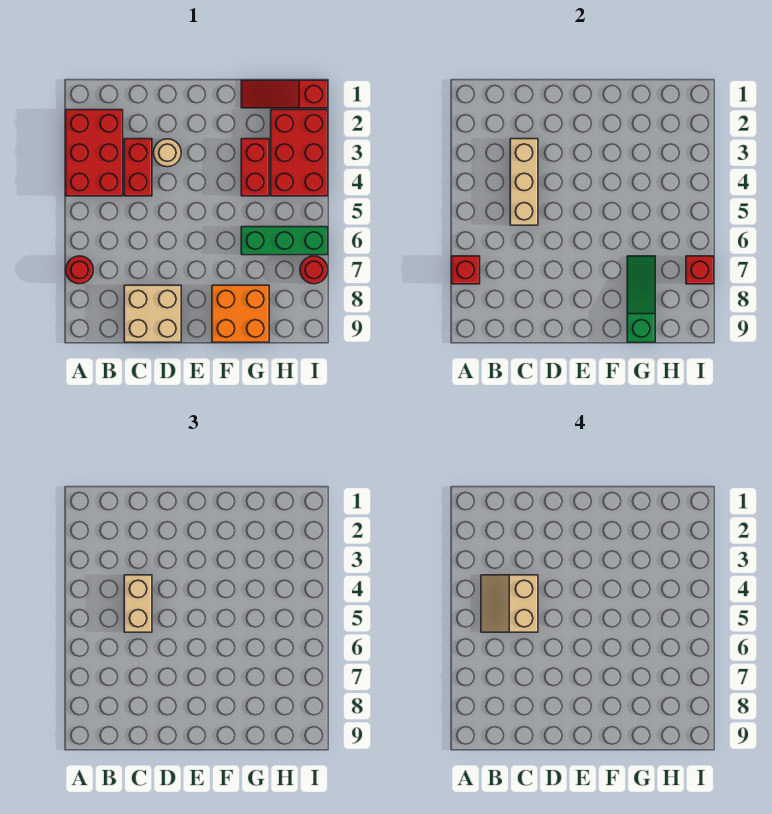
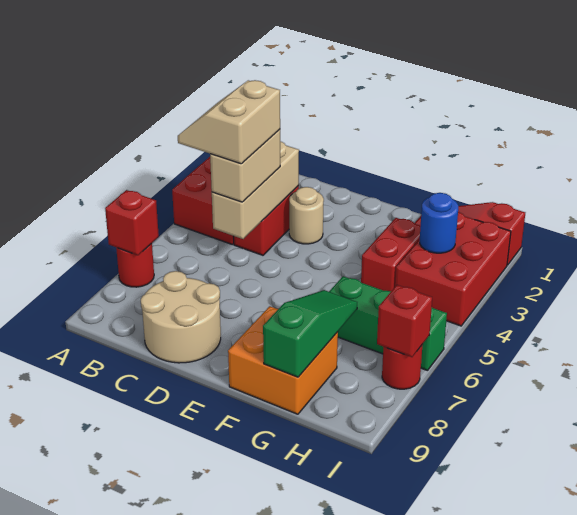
tan 2x2 brick [124,285,181,342] -> tan 2x2 round brick [141,271,221,363]
none -> blue 1x1 round brick [420,193,458,253]

